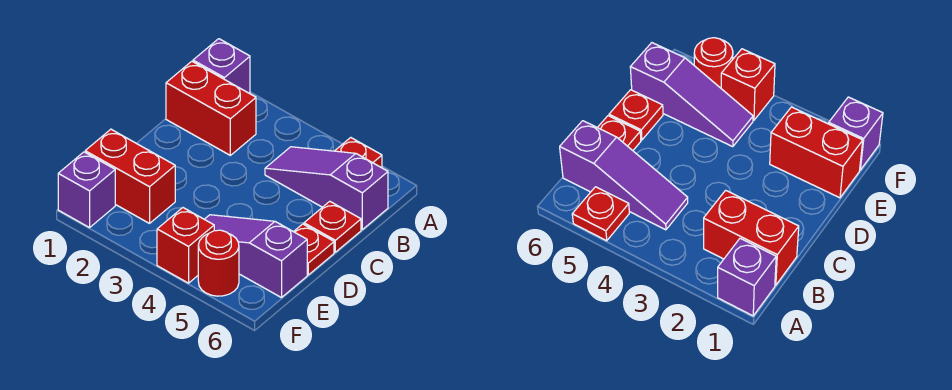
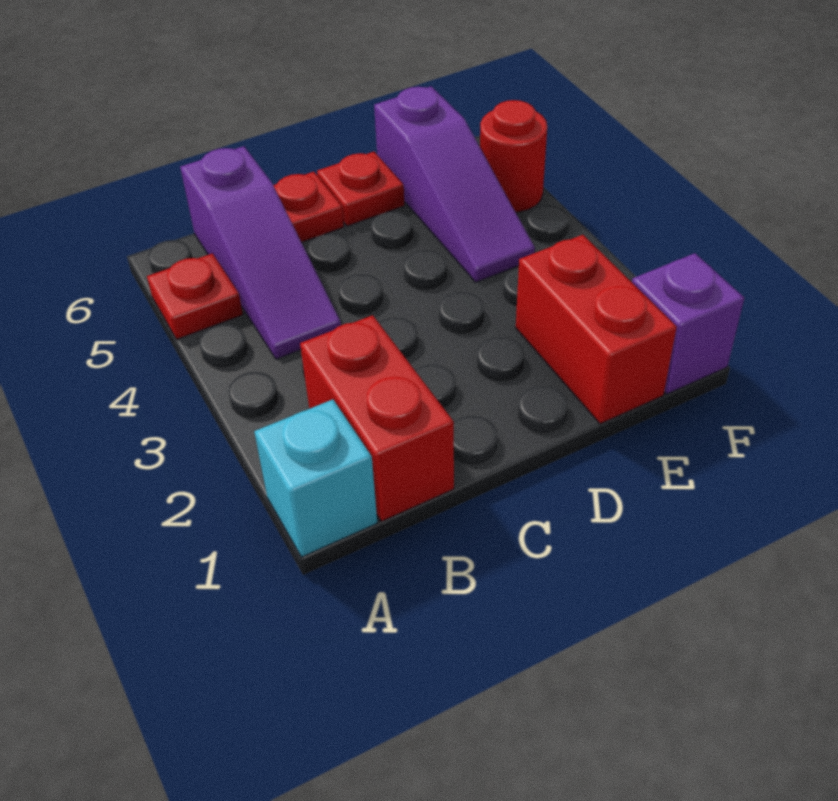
purple 1x1 brick [193,39,250,93] -> cyan 1x1 brick [254,399,377,557]
red 1x1 brick [157,208,214,283] -> none

